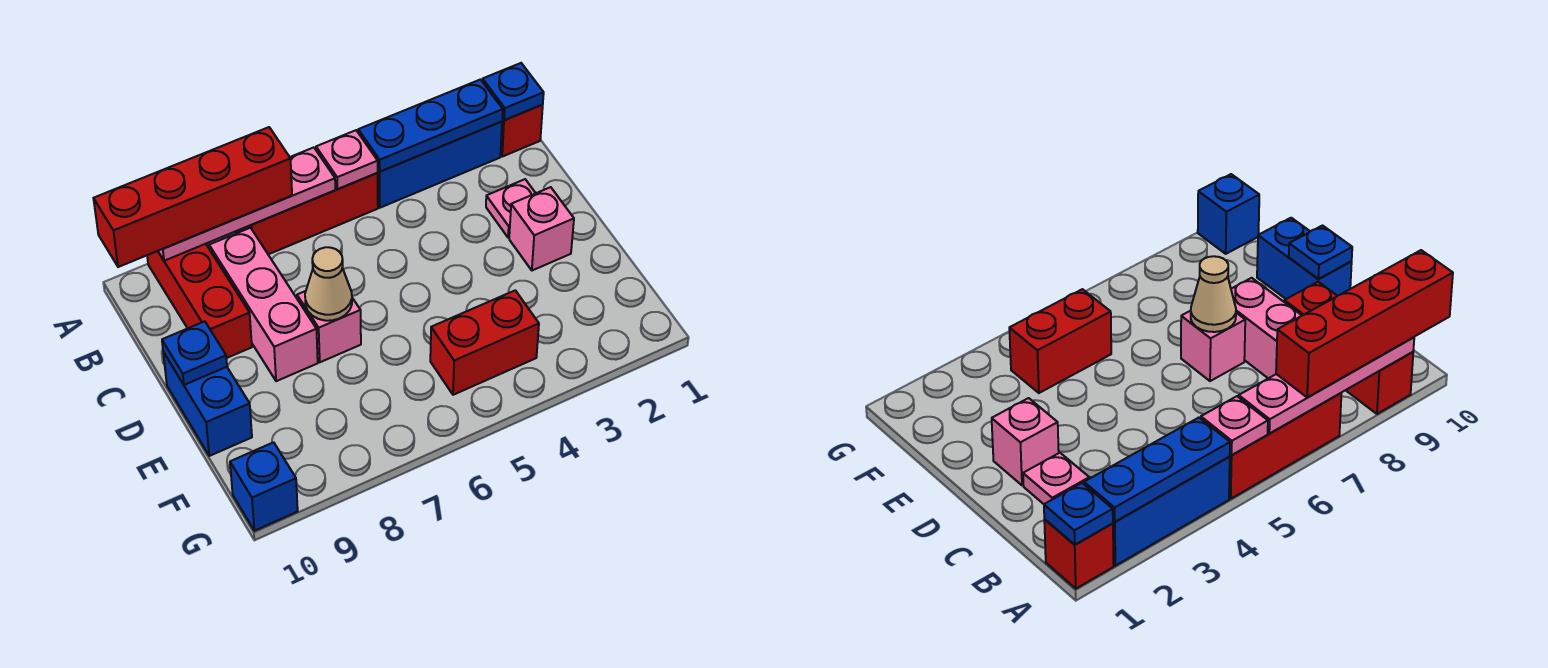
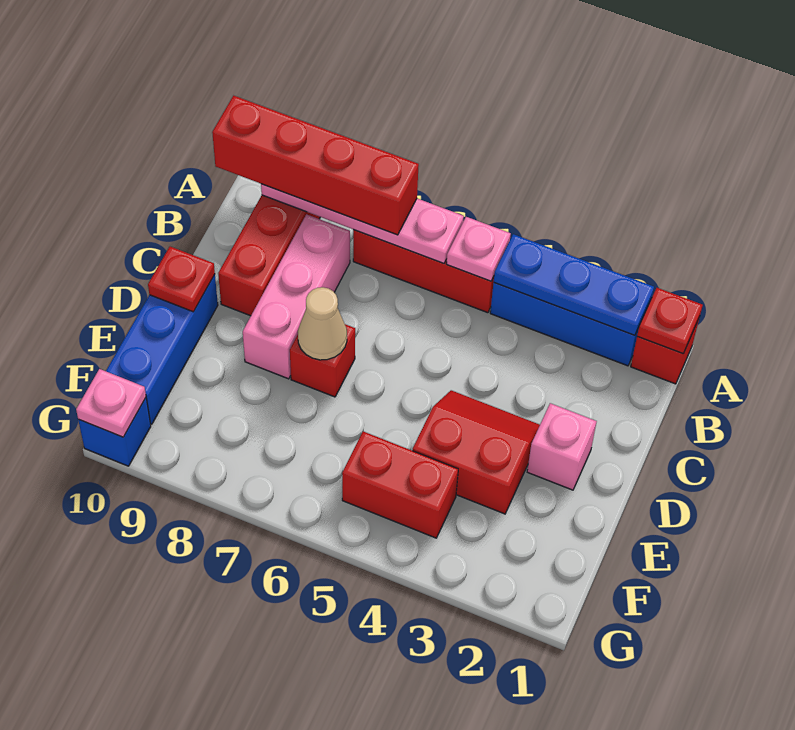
blue 1x1 plate [482,63,544,120] -> red 1x1 plate [637,288,703,354]
pink 1x1 plate [486,179,536,238] -> pink 1x1 plate moved to [76,369,146,437]
none -> red 2x2 slope [413,390,540,514]
pink 1x1 brick [297,291,361,362] -> red 1x1 brick [290,324,355,397]
blue 1x2 brick [163,352,252,456] -> blue 1x3 brick [106,275,218,424]
blue 1x1 plate [162,321,227,385] -> red 1x1 plate [148,247,215,312]

